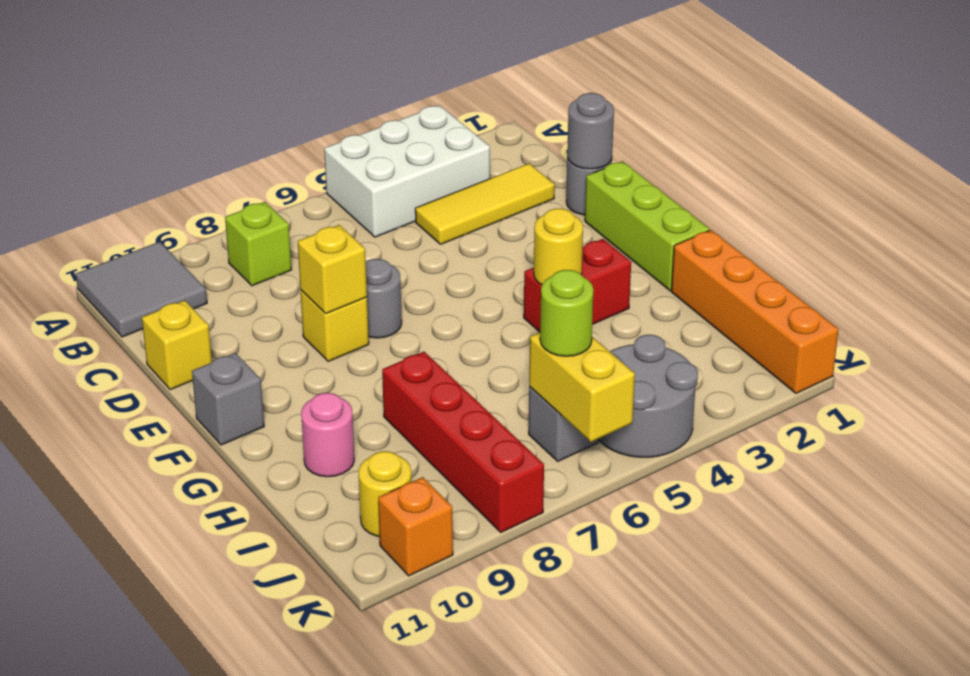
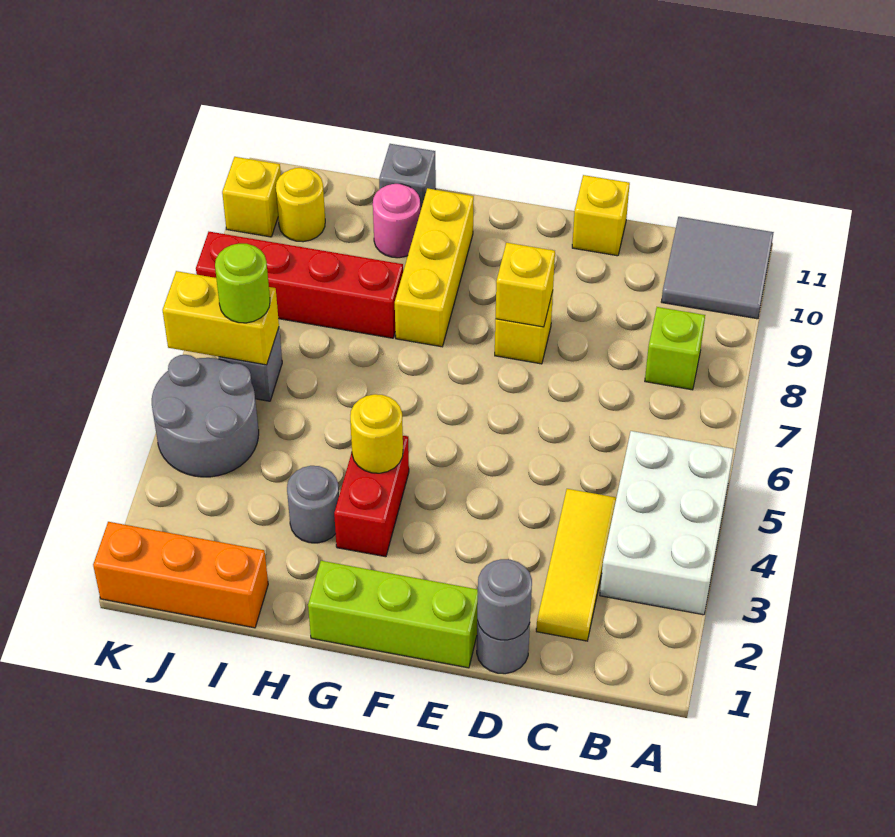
grey 1x1 round brick [366,259,402,338] -> grey 1x1 round brick moved to [287,466,339,543]
grey 1x1 brick [192,353,264,445] -> grey 1x1 brick moved to [379,144,436,211]
none -> yellow 1x3 brick [395,188,474,347]
orange 1x4 brick [671,230,838,393] -> orange 1x3 brick [93,522,268,628]
orange 1x1 brick [378,477,453,576] -> yellow 1x1 brick [222,157,281,237]

